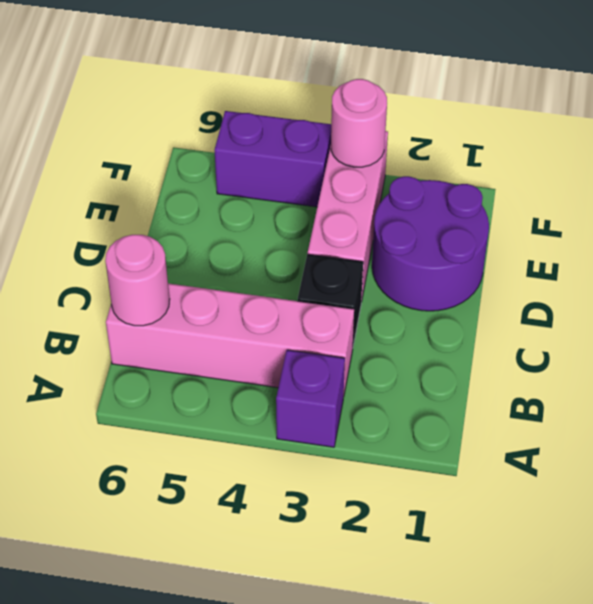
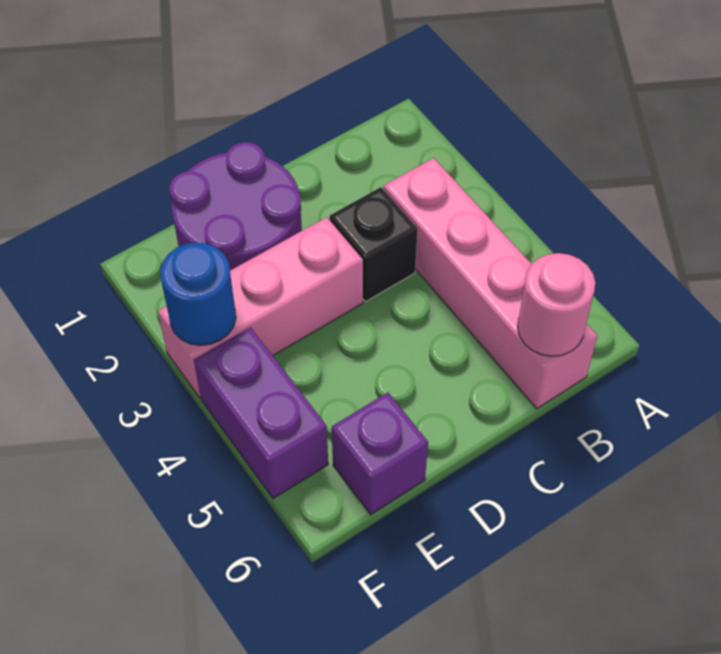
purple 1x1 brick [276,350,345,447] -> purple 1x1 brick moved to [332,392,428,515]
pink 1x1 round brick [331,79,387,167] -> blue 1x1 round brick [160,242,236,345]

